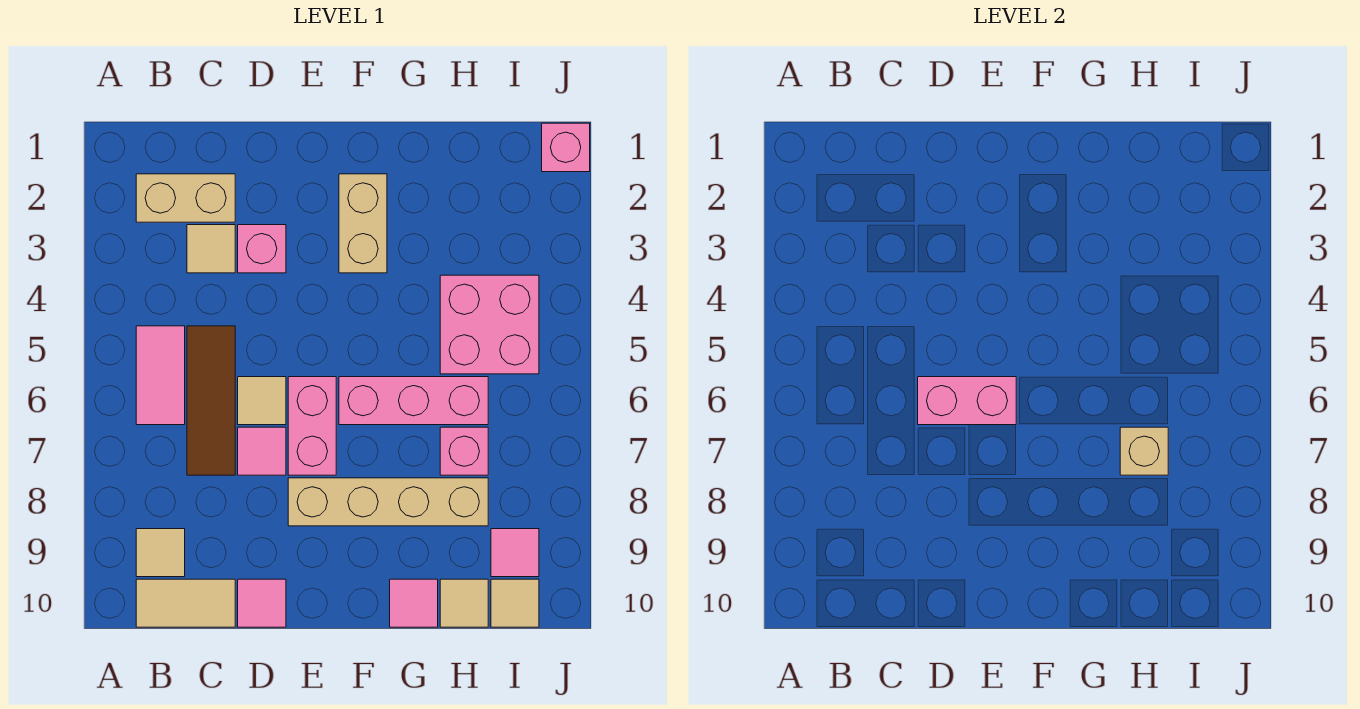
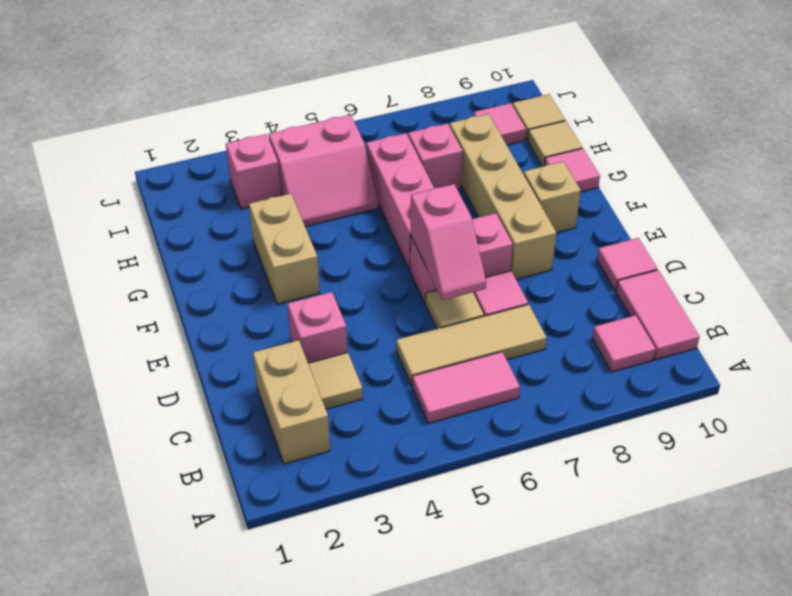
tan 1x1 tile [136,529,185,577] -> pink 1x1 tile [592,315,656,372]
tan 1x2 tile [136,579,235,627] -> pink 1x2 tile [616,270,700,360]
brown 1x3 tile [187,326,235,475] -> tan 1x3 tile [396,304,547,385]
pink 1x2 brick [918,377,1016,425] -> pink 1x2 slope [411,184,486,300]
tan 1x2 brick [339,174,387,273] -> tan 1x2 brick turned to [249,194,320,304]
pink 2x2 brick [440,275,539,374] -> pink 2x2 slope [269,115,378,227]
tan 1x1 brick [1120,427,1168,475] -> tan 1x1 brick moved to [524,162,581,233]
pink 1x1 brick [542,123,590,172] -> pink 1x1 brick moved to [226,134,281,209]

